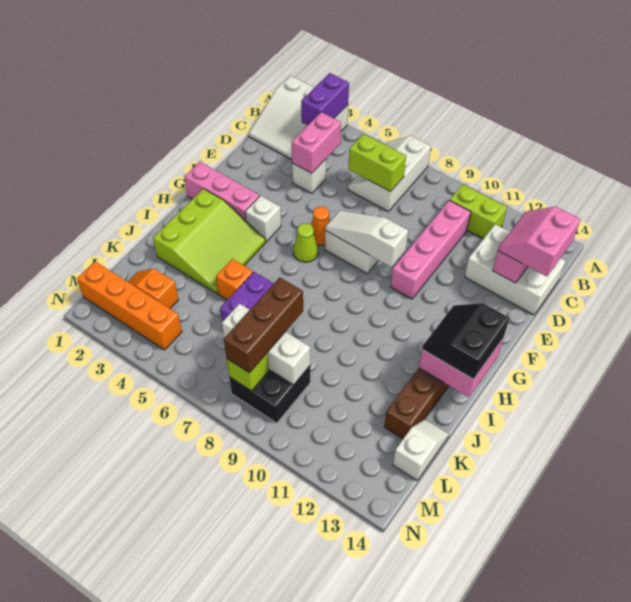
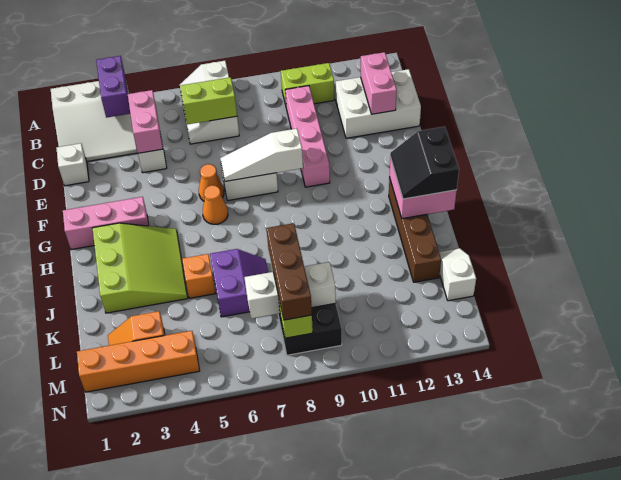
pink 2x2 slope [498,206,581,276] -> none
white 1x1 brick [245,196,281,242] -> white 1x1 brick moved to [56,143,89,186]
lime 1x1 cone [293,223,318,262] -> orange 1x1 cone [203,185,228,224]

